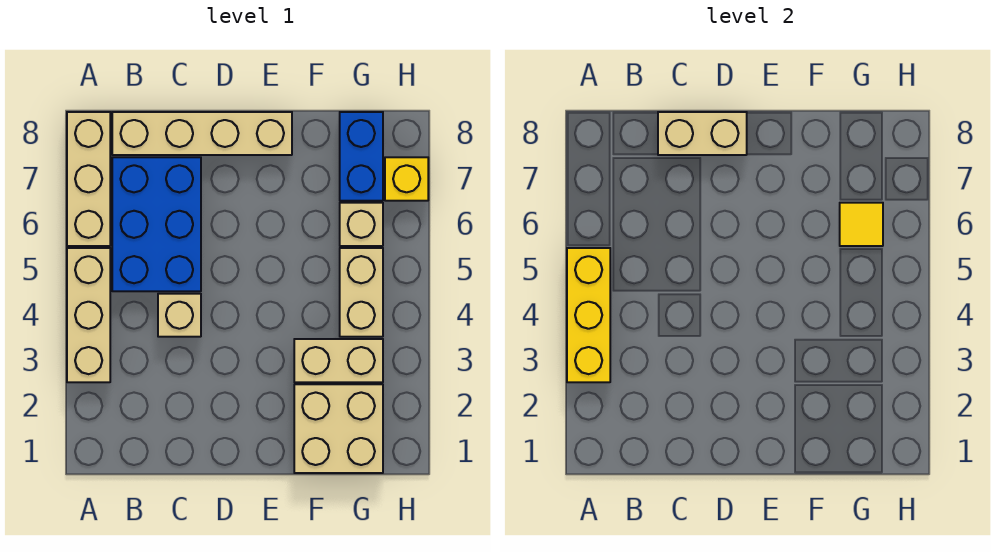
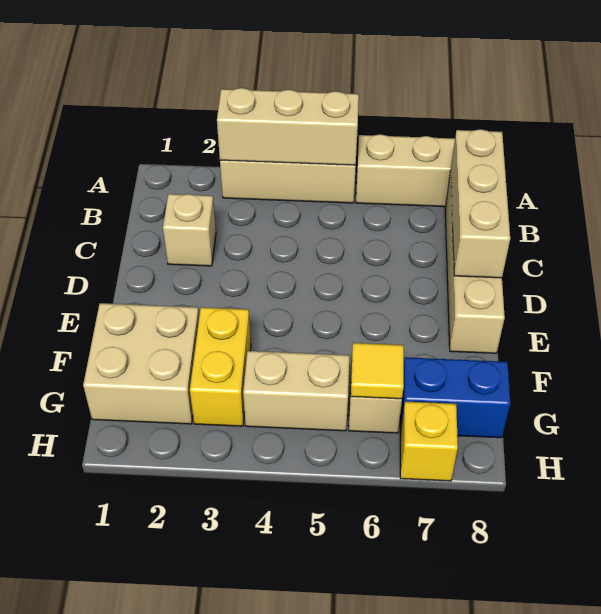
yellow 1x3 brick [567,248,610,382] -> tan 1x3 brick [217,88,359,165]
blue 2x3 brick [112,157,201,291] -> none
tan 1x1 brick [158,294,201,337] -> tan 1x1 brick moved to [163,194,216,266]
tan 1x2 brick [658,112,747,155] -> tan 1x3 brick [451,129,510,278]
tan 1x2 brick [294,339,383,382] -> yellow 1x2 brick [190,307,251,426]

